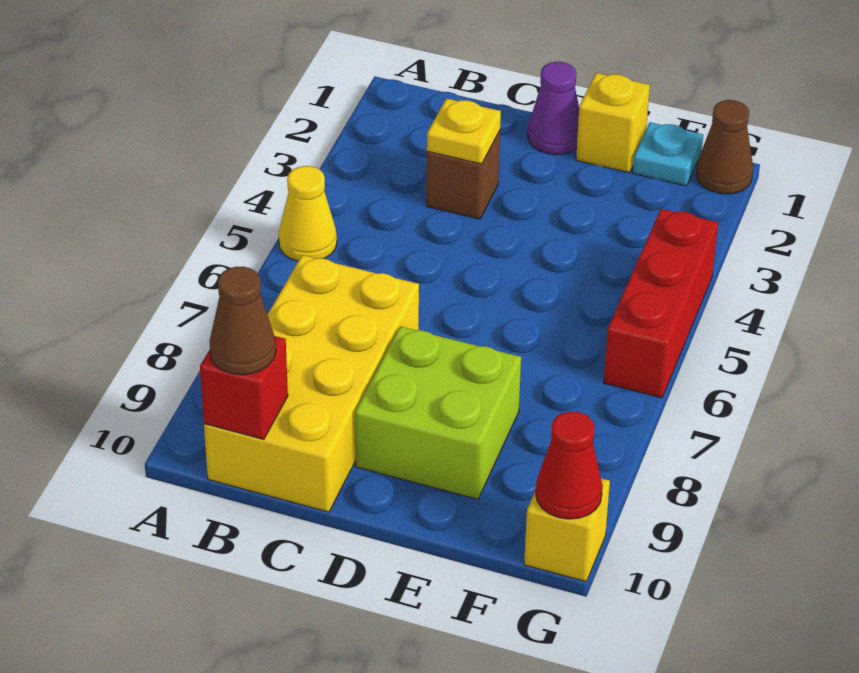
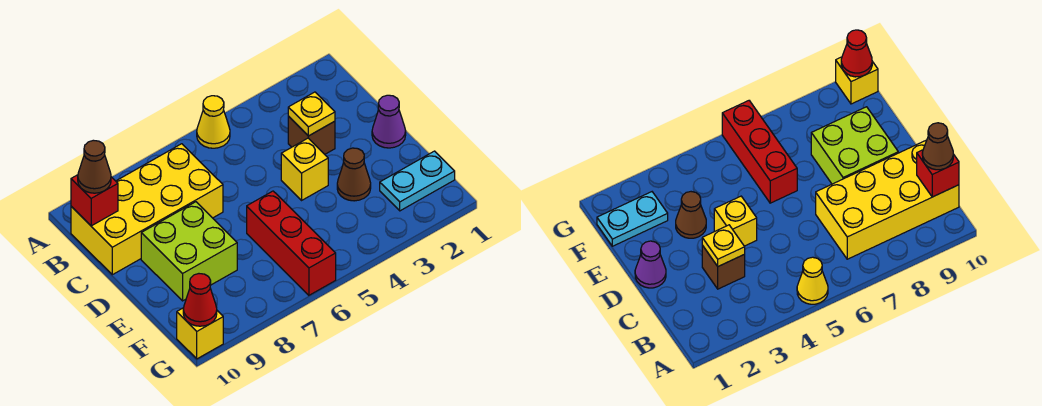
yellow 1x1 brick [576,73,650,173] -> yellow 1x1 brick moved to [281,138,328,200]
cyan 1x1 plate [633,122,703,186] -> cyan 1x2 plate [380,151,455,211]
brown 1x1 cone [696,100,753,194] -> brown 1x1 cone moved to [337,148,371,201]
red 1x3 brick [604,209,718,398] -> red 1x3 brick turned to [247,191,336,295]

